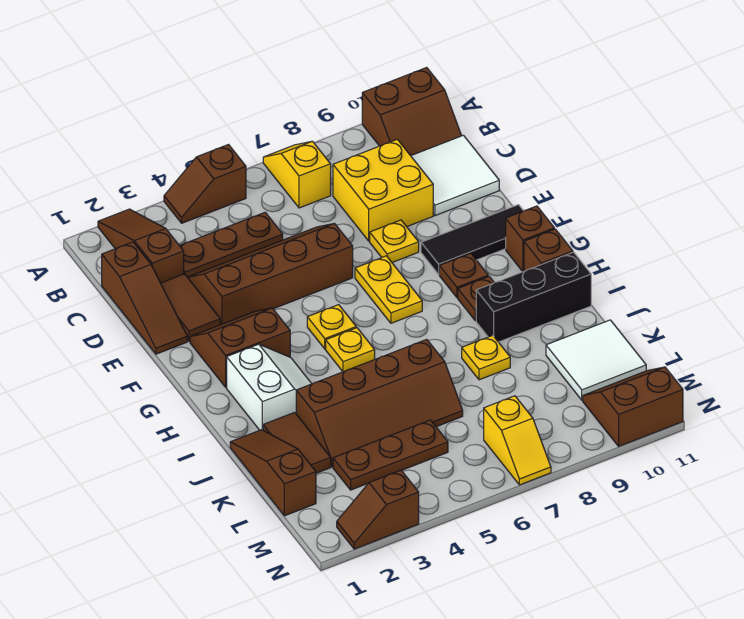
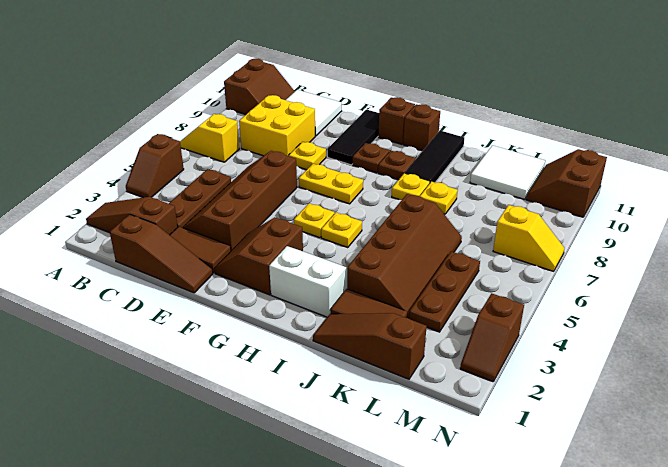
none -> yellow 1x1 plate [392,173,430,200]
black 1x3 brick [476,252,591,342] -> black 1x3 tile [405,131,464,182]

